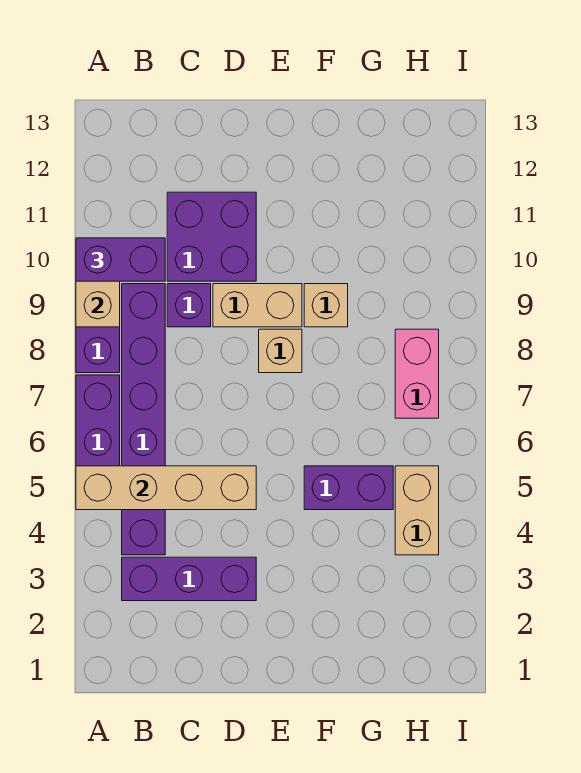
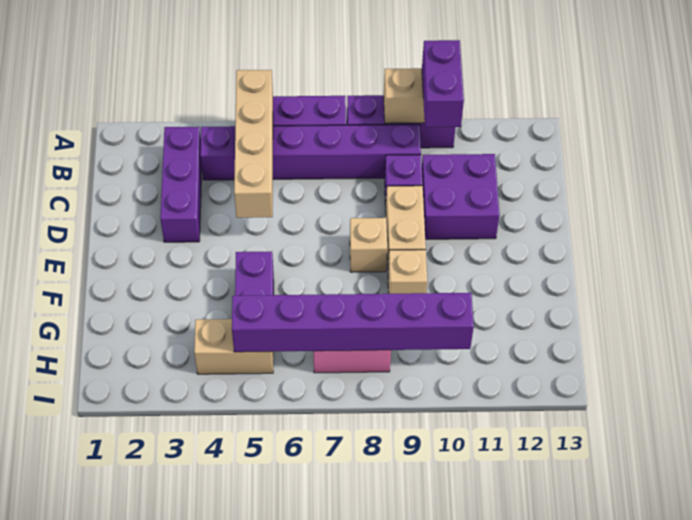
none -> purple 1x6 brick [232,293,474,352]

